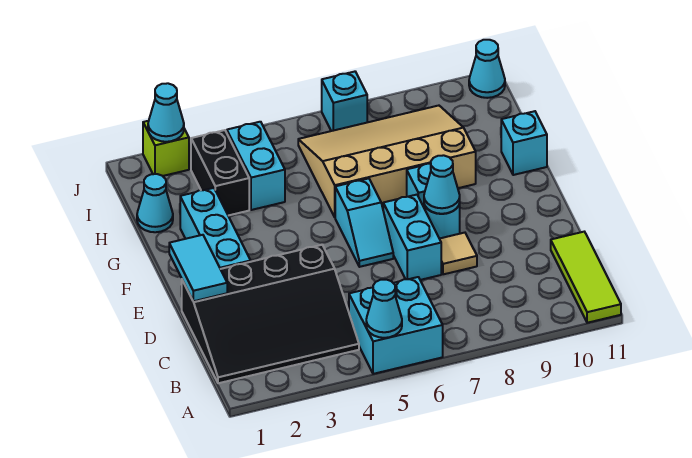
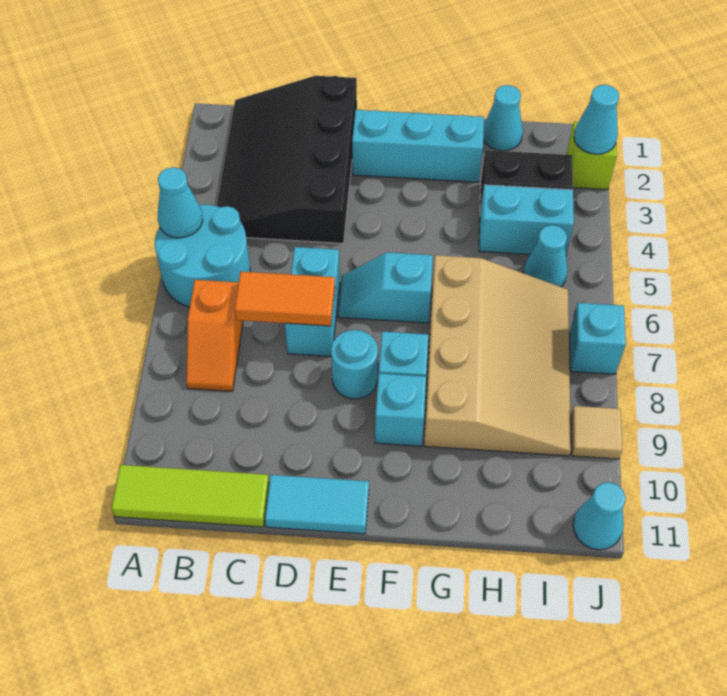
cyan 2x2 brick [349,277,443,374] -> cyan 2x2 round brick [155,205,250,307]
none -> orange 1x2 slope [186,280,243,391]
none -> orange 1x2 tile [235,271,335,326]
cyan 1x2 tile [169,235,227,301] -> cyan 1x2 tile moved to [265,475,369,534]
cyan 1x2 brick [383,195,441,280] -> cyan 1x2 brick turned to [285,247,340,357]
tan 1x1 tile [440,233,477,274] -> tan 1x1 tile moved to [571,406,622,459]
cyan 1x1 cone [424,155,460,214] -> cyan 1x1 cone moved to [523,225,568,287]
cyan 1x1 brick [501,111,547,175] -> cyan 1x1 brick moved to [375,374,426,446]

